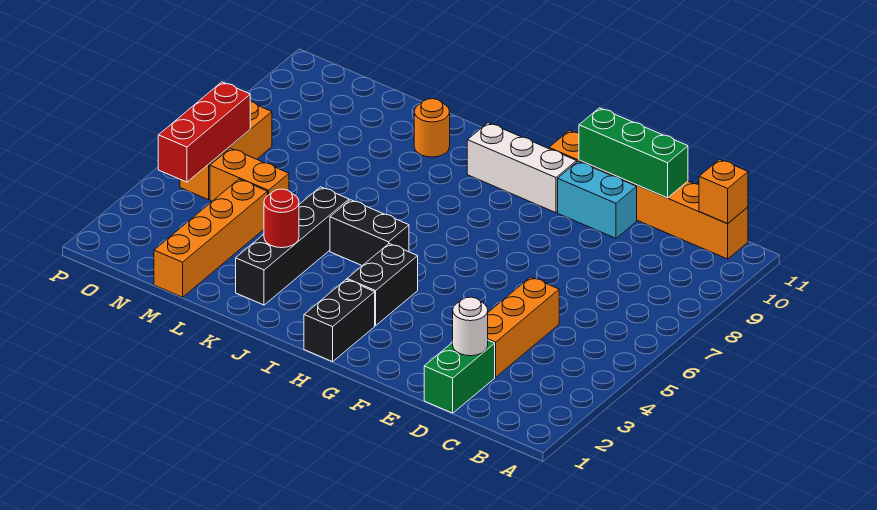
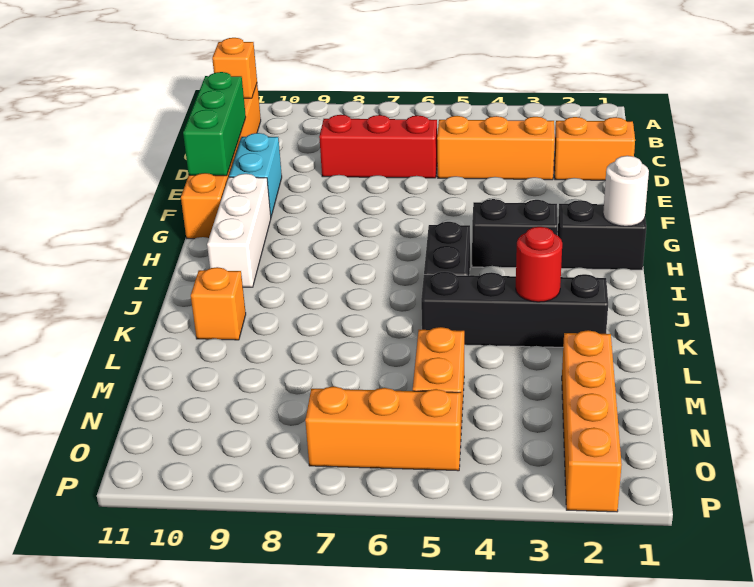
green 1x2 brick [424,340,495,413] -> orange 1x2 brick [554,117,635,180]
white 1x1 round brick [453,297,488,356] -> white 1x1 round brick moved to [603,156,649,226]
orange 1x1 round brick [414,99,450,157] -> orange 1x1 brick [191,267,246,340]
orange 1x4 brick [154,179,268,297] -> orange 1x4 brick turned to [562,330,622,512]
red 1x3 brick [158,82,250,182] -> red 1x3 brick moved to [319,115,437,178]

